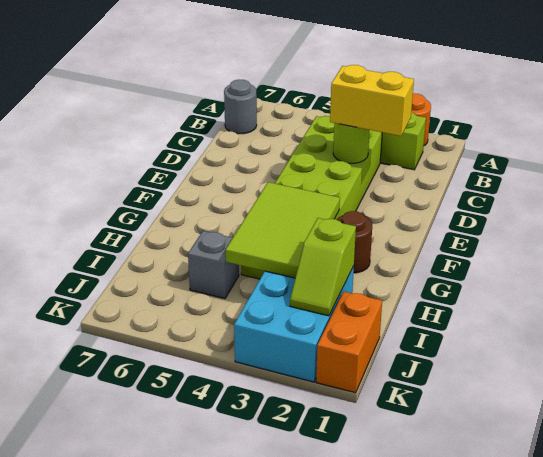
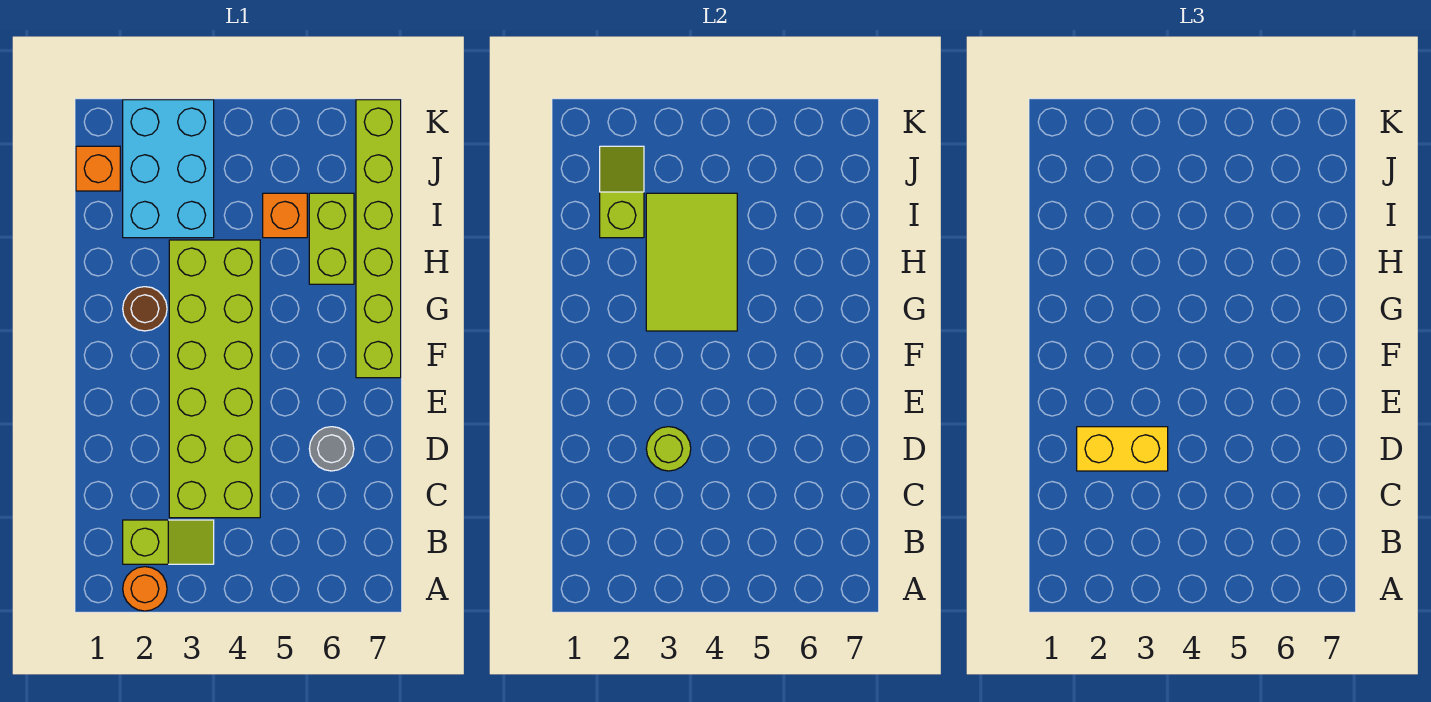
grey 1x1 round brick [224,80,257,134] -> grey 1x1 round brick moved to [309,427,354,471]
none -> lime 1x6 brick [356,100,401,378]
none -> lime 1x2 brick [309,193,354,284]
grey 1x1 brick [188,231,239,299] -> orange 1x1 brick [263,193,307,238]
orange 1x2 brick [316,291,382,393] -> orange 1x1 brick [76,146,120,191]

